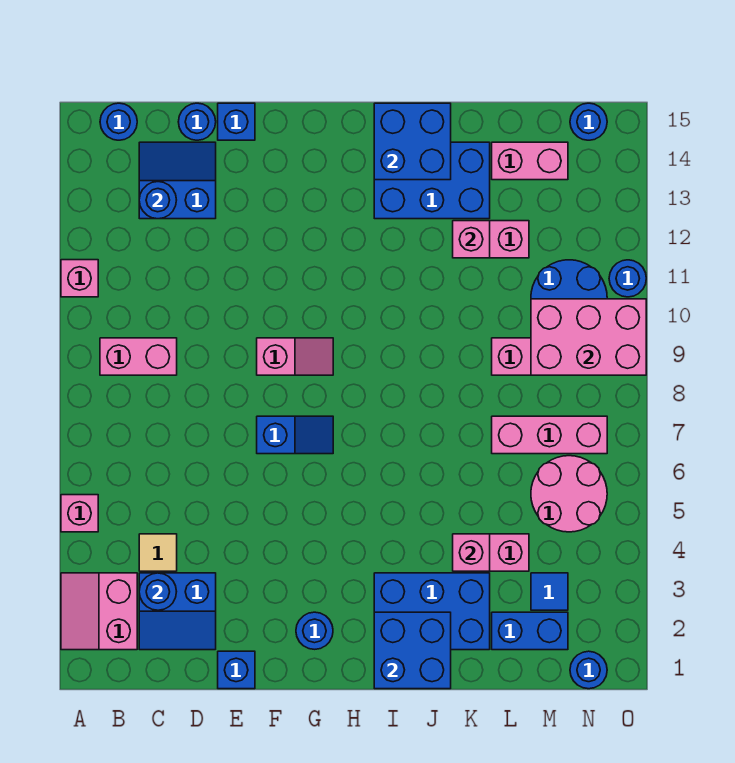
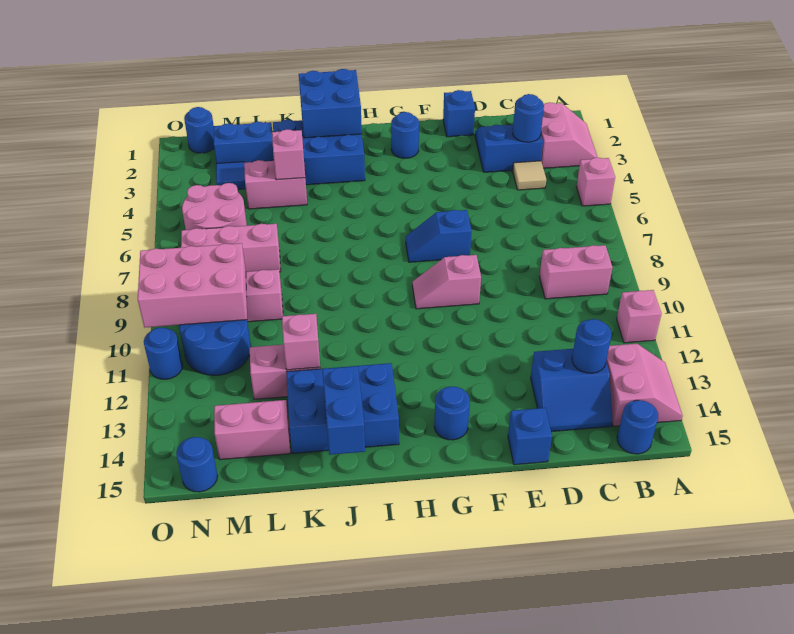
none -> pink 2x2 slope [606,344,683,426]
blue 1x1 round brick [178,103,216,140] -> blue 1x1 round brick moved to [434,386,470,440]
blue 2x2 brick [374,103,451,180] -> blue 1x2 brick [322,366,365,455]

